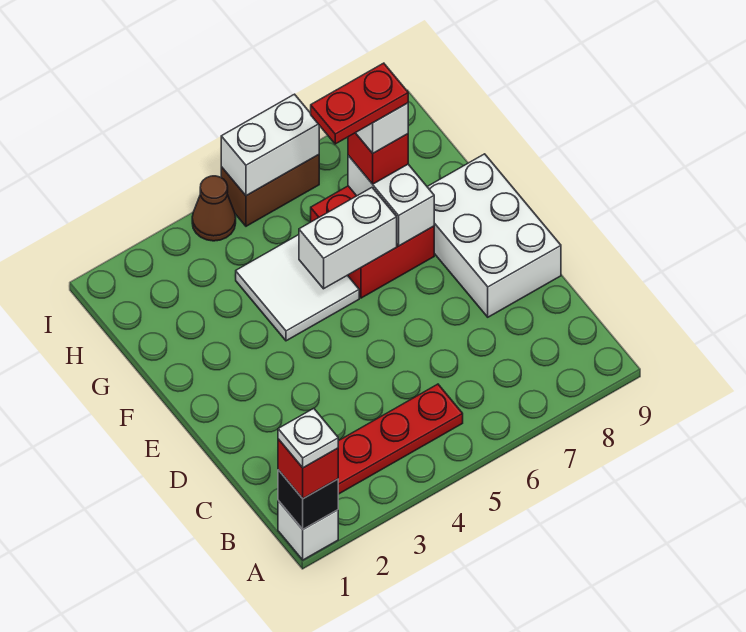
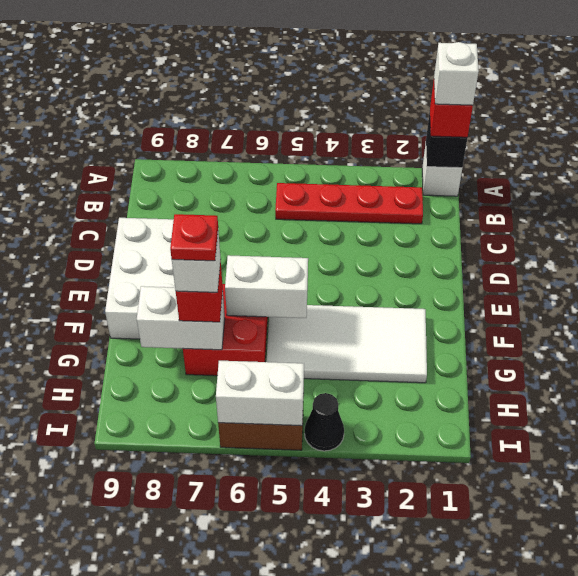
white 1x1 plate [278,408,338,468] -> white 1x1 brick [434,42,479,105]
white 2x2 tile [236,235,359,341] -> white 2x4 tile [266,305,427,383]
white 1x2 brick [348,155,434,246] -> white 1x2 brick turned to [137,286,225,350]
red 1x2 plate [311,63,408,144] -> red 1x1 plate [170,214,218,261]
brown 1x1 cone [192,176,236,241] -> black 1x1 cone [305,393,344,451]

